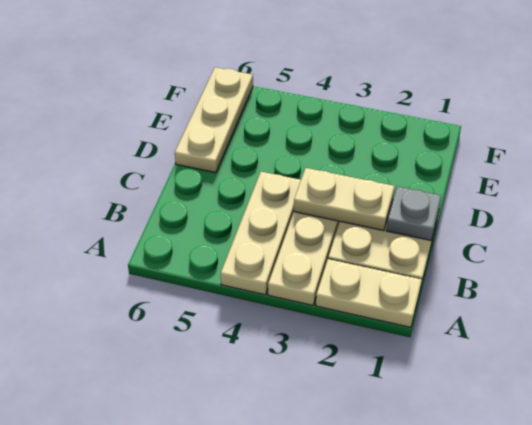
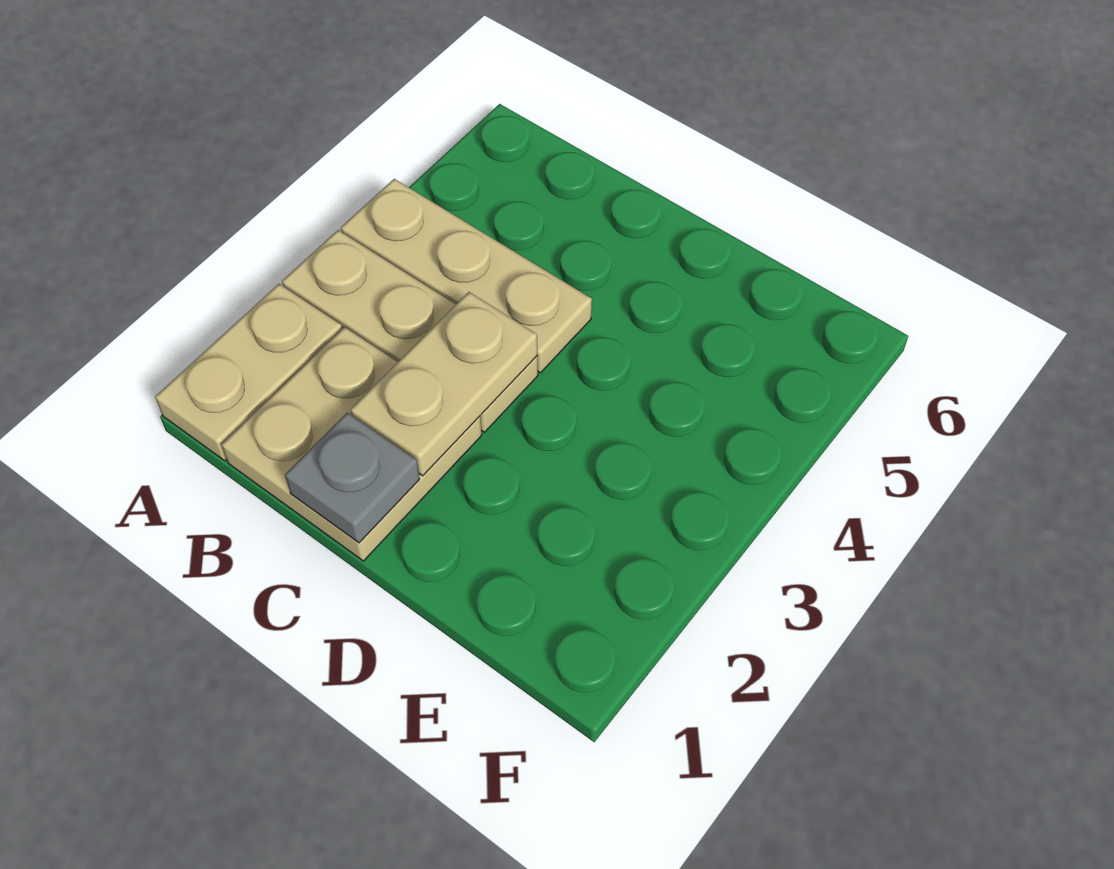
tan 1x3 plate [175,67,253,173] -> none

